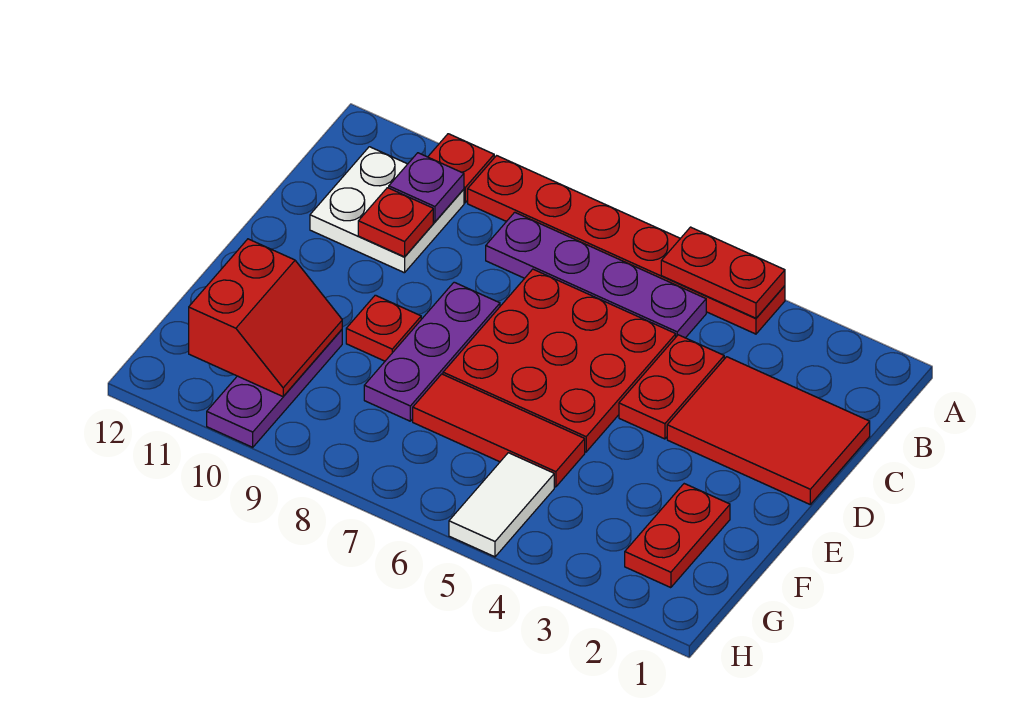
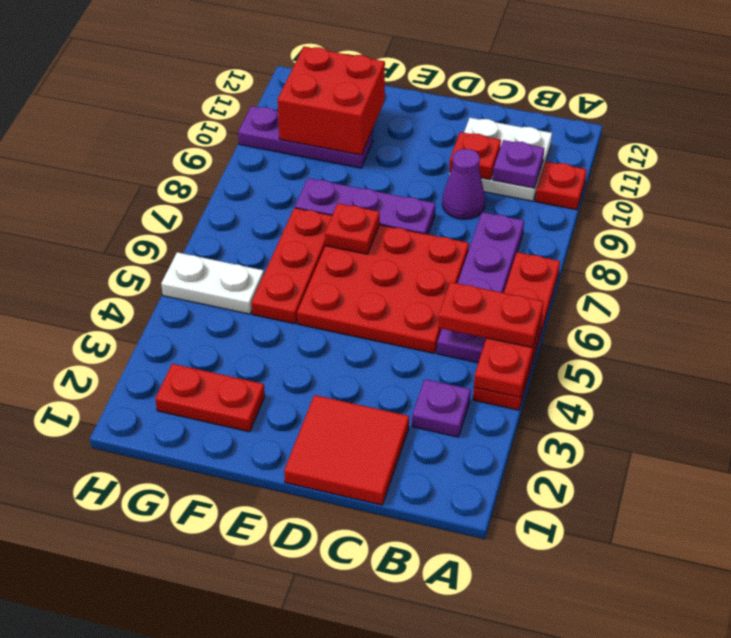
red 1x6 plate [468,156,785,334] -> red 1x4 plate [473,252,560,410]
none -> purple 1x1 plate [412,379,471,437]
red 2x3 tile [667,357,870,504] -> red 2x2 tile [284,395,409,505]
red 1x2 plate [619,335,724,439] -> red 1x2 plate moved to [438,282,544,348]
none -> purple 1x1 cone [442,149,485,219]
red 1x1 plate [346,295,421,361] -> red 1x1 plate moved to [325,203,380,254]
red 1x3 tile [413,374,585,487] -> red 1x3 plate [251,208,332,324]
red 2x2 slope [189,239,342,396] -> red 2x2 brick [277,47,385,155]
white 1x2 tile [449,453,554,557] -> white 1x2 plate [161,252,264,314]

